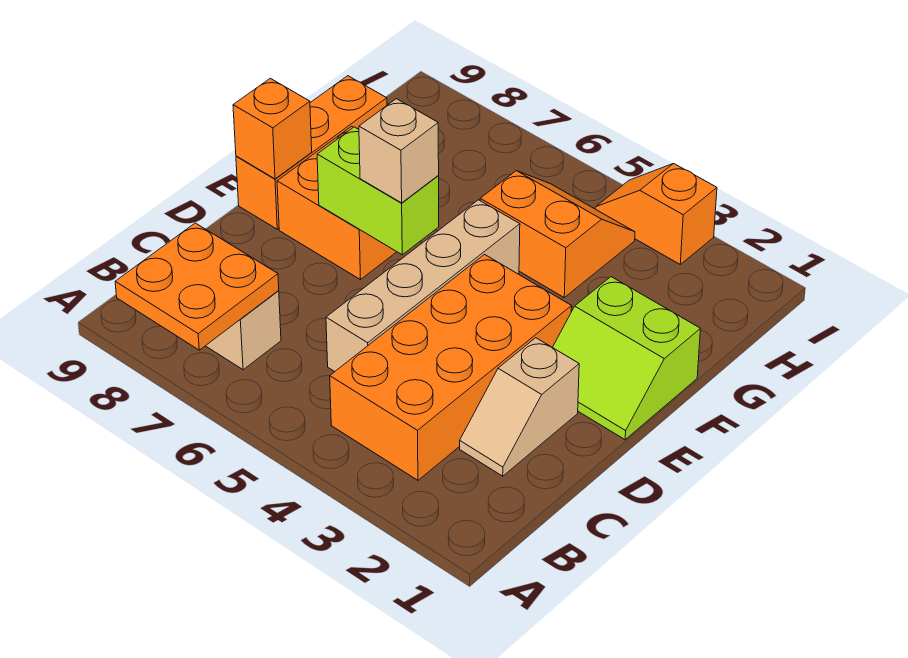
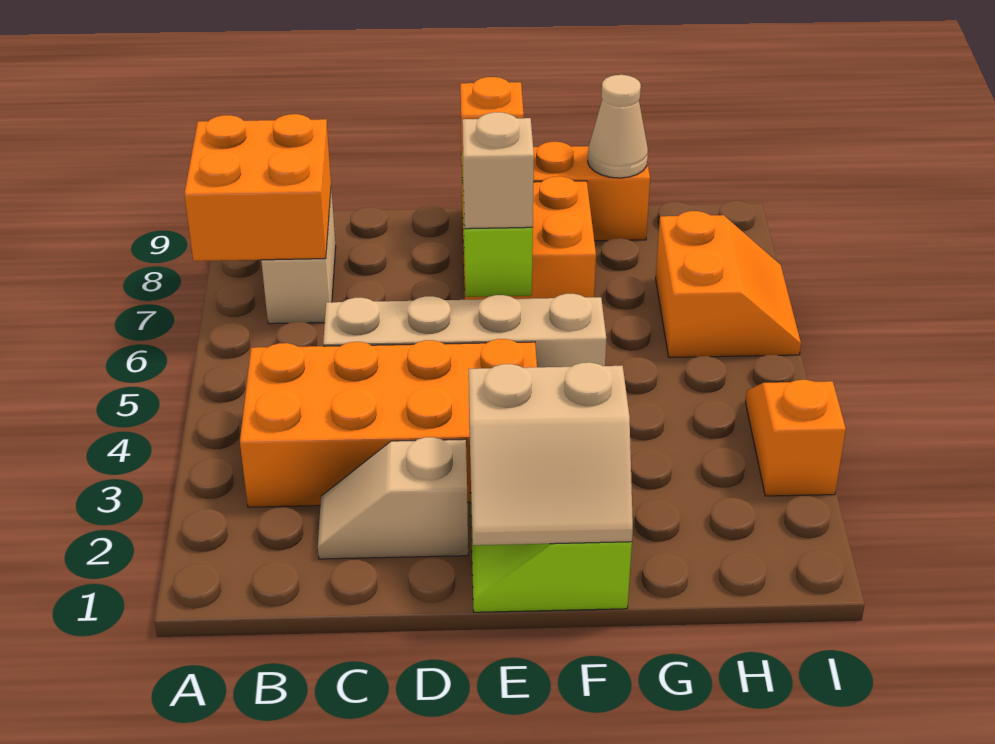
orange 2x2 plate [115,223,279,350] -> orange 2x2 brick [184,114,331,261]
none -> tan 2x2 slope [469,362,633,545]
orange 2x2 slope [480,171,635,297] -> orange 2x2 slope moved to [656,211,801,358]
none -> tan 1x1 cone [588,75,648,178]

